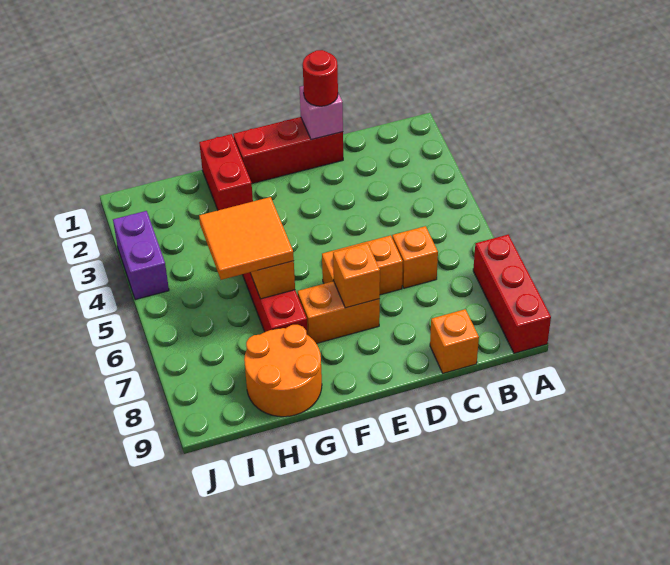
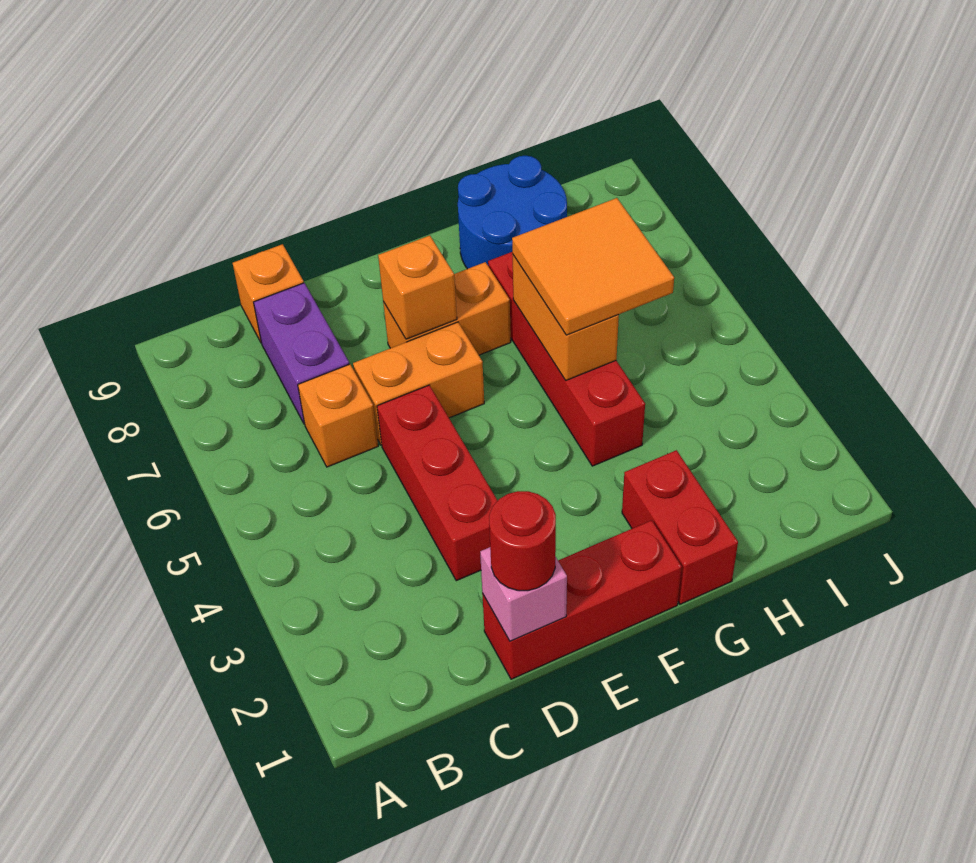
red 1x3 brick [473,235,551,353] -> red 1x3 brick moved to [377,385,498,581]
orange 2x2 round brick [244,325,322,417] -> blue 2x2 round brick [458,156,567,269]
purple 1x2 brick [113,211,169,300] -> purple 1x2 brick moved to [254,283,349,424]

